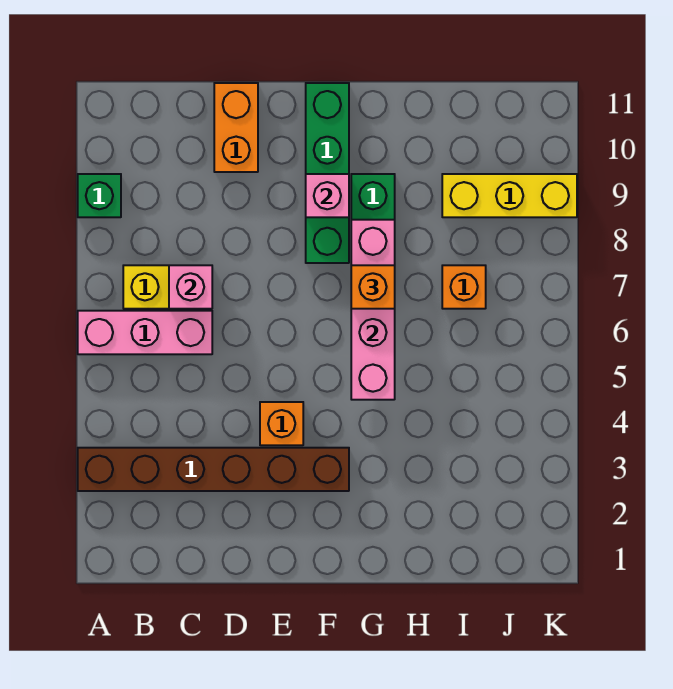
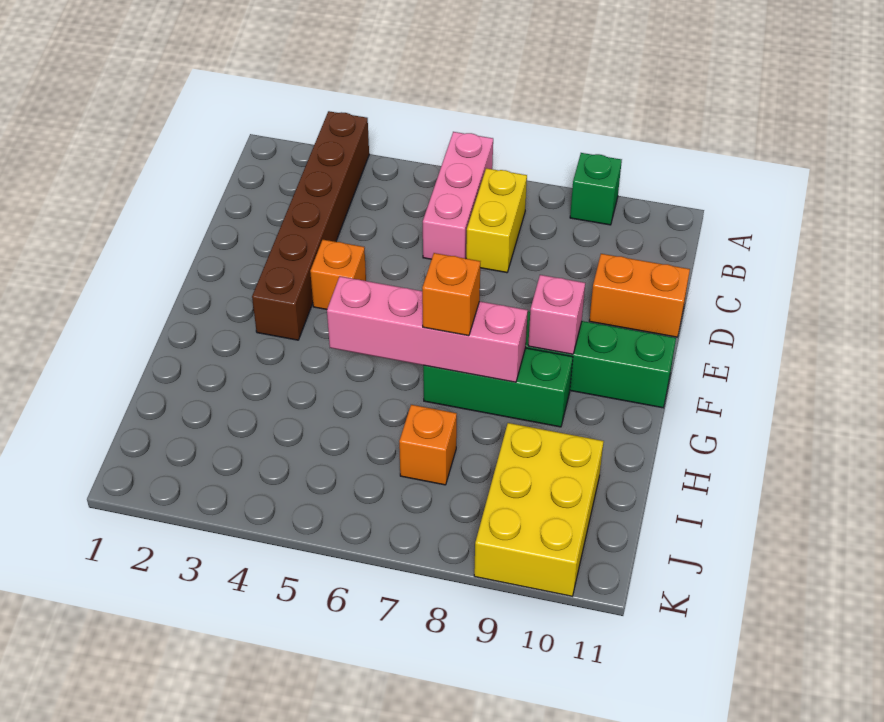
pink 1x1 brick [169,265,212,309] -> none
yellow 1x3 brick [442,174,577,217] -> yellow 2x3 brick [474,423,604,596]

